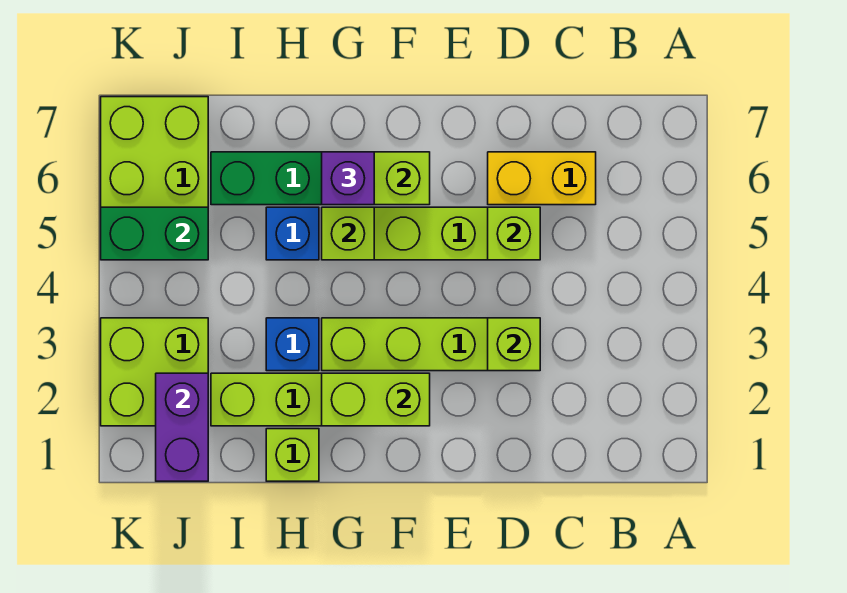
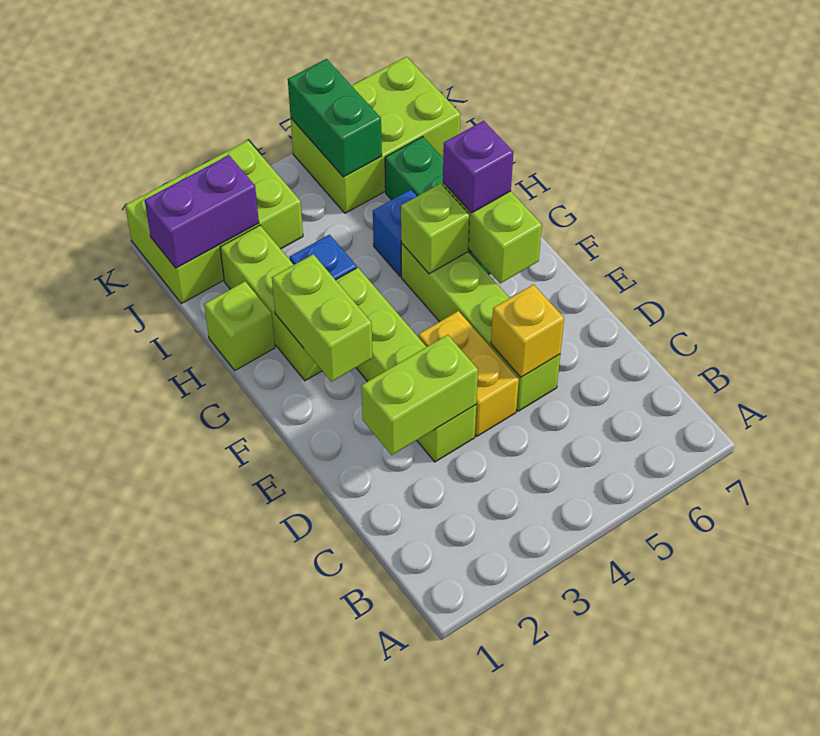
yellow 1x2 brick [488,152,596,205] -> yellow 1x2 brick moved to [419,311,519,436]
lime 1x1 brick [488,318,540,371] -> lime 1x2 brick [361,335,478,455]
lime 1x1 brick [488,207,540,260] -> yellow 1x1 brick [491,285,564,377]
lime 2x2 brick [101,318,208,426] -> lime 2x3 brick [125,140,303,304]

